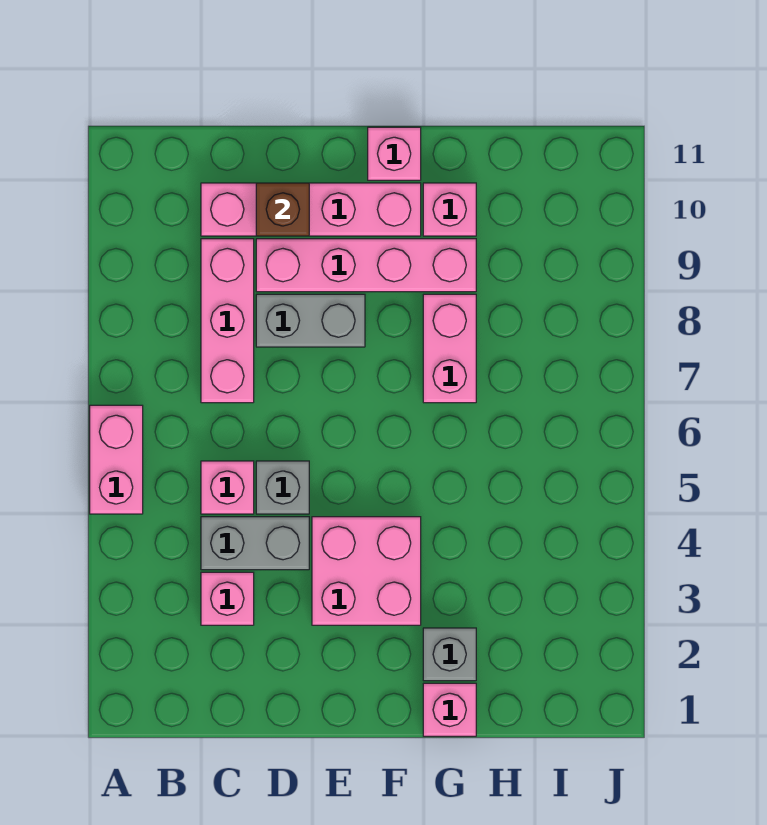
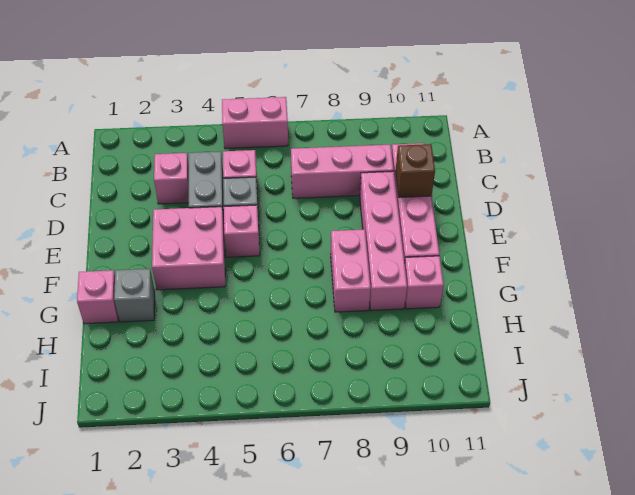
grey 1x2 brick [256,294,365,347] -> none
pink 1x1 brick [368,127,421,180] -> pink 1x1 brick moved to [224,205,260,257]
pink 1x2 brick [423,294,476,403] -> pink 1x2 brick turned to [331,229,371,312]

